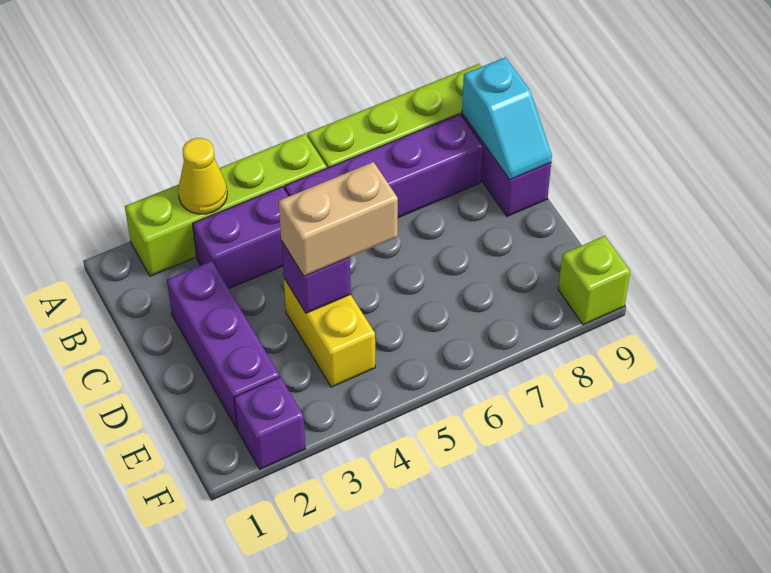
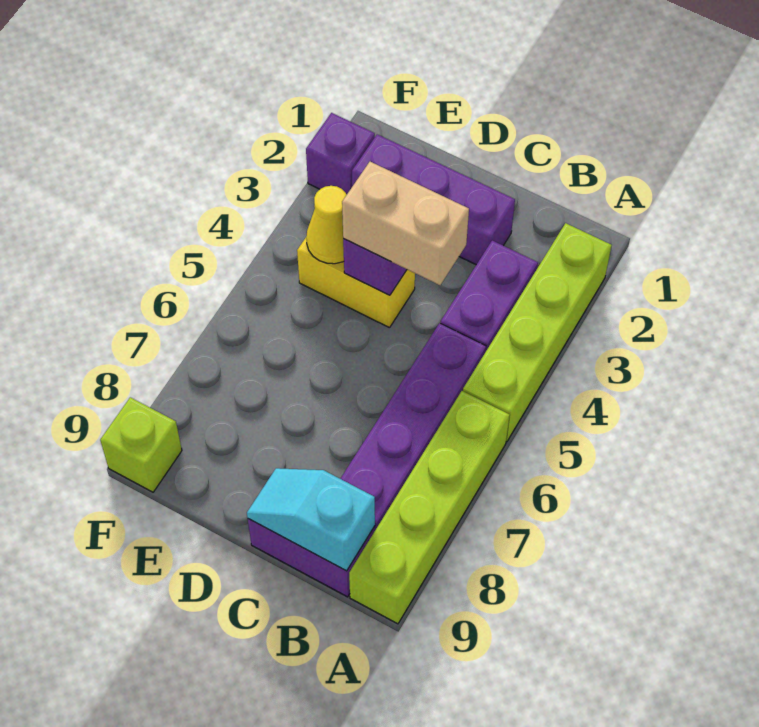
yellow 1x1 cone [178,138,227,214] -> yellow 1x1 cone moved to [306,186,346,264]
tan 1x2 brick [279,162,398,276] -> tan 1x2 brick turned to [342,161,469,285]

